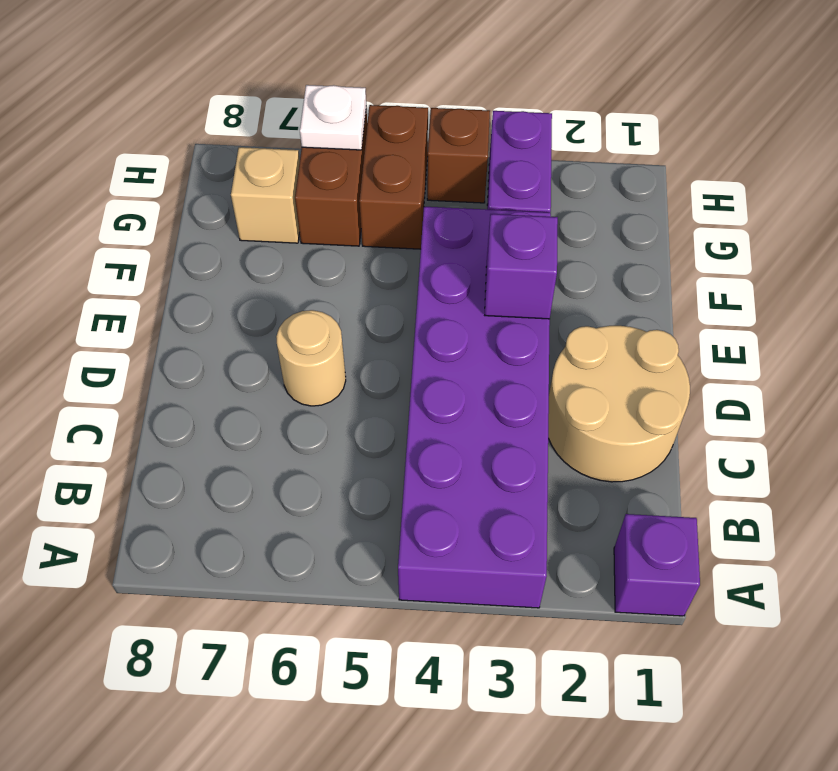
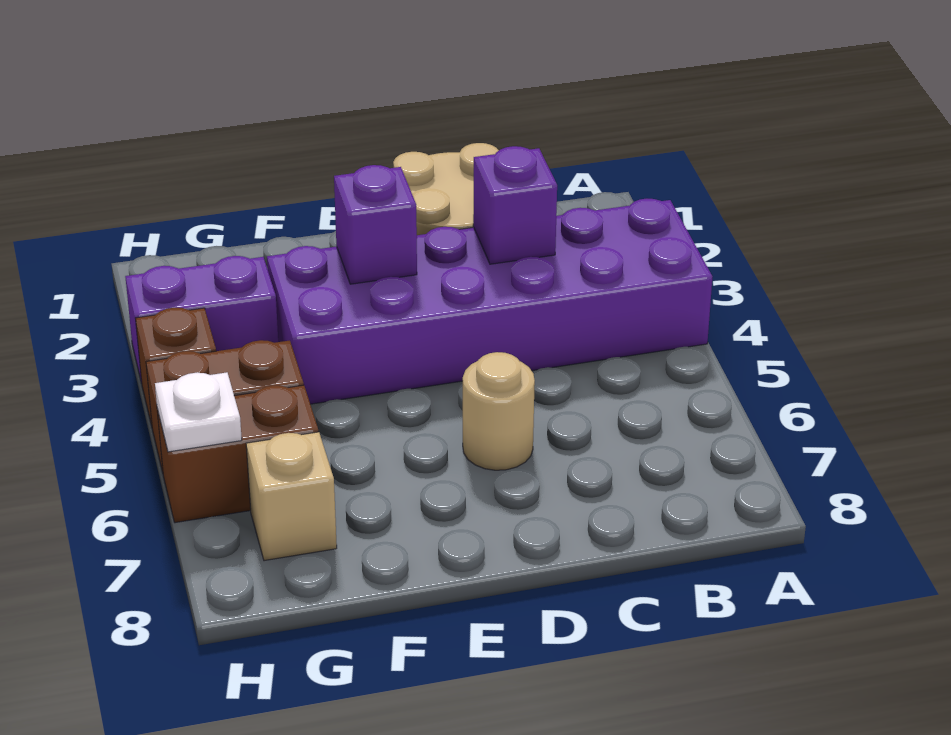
purple 1x1 brick [614,514,700,616] -> purple 1x1 brick moved to [473,146,557,264]

